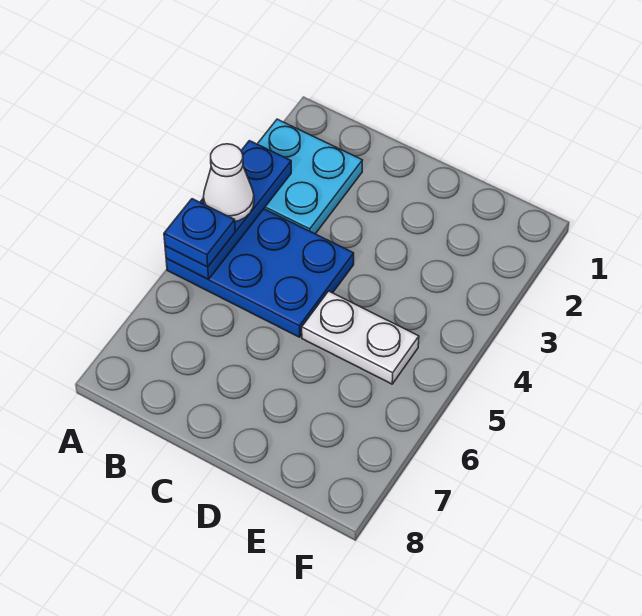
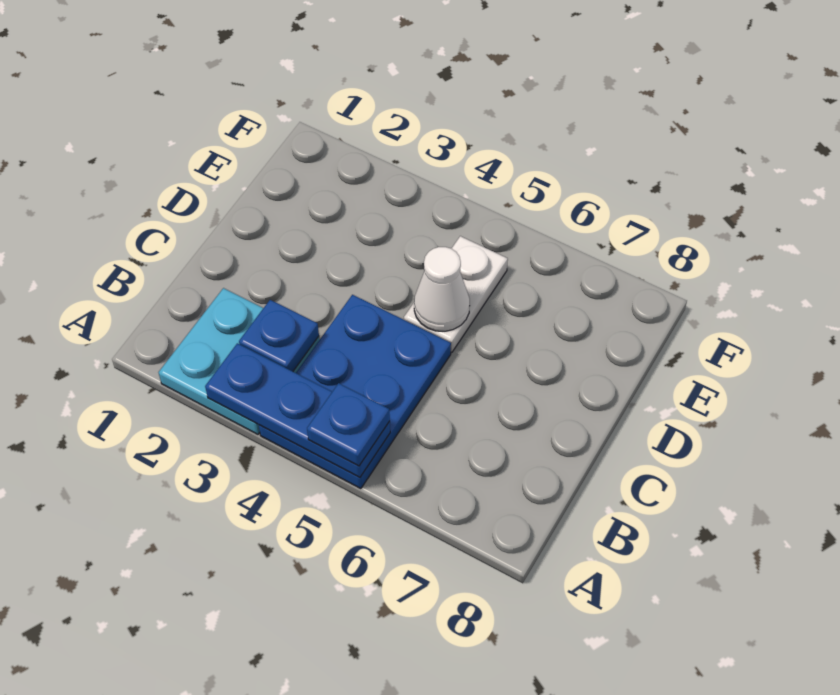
white 1x1 cone [203,144,254,222] -> white 1x1 cone moved to [414,247,470,331]
none -> blue 1x1 plate [239,300,319,371]

